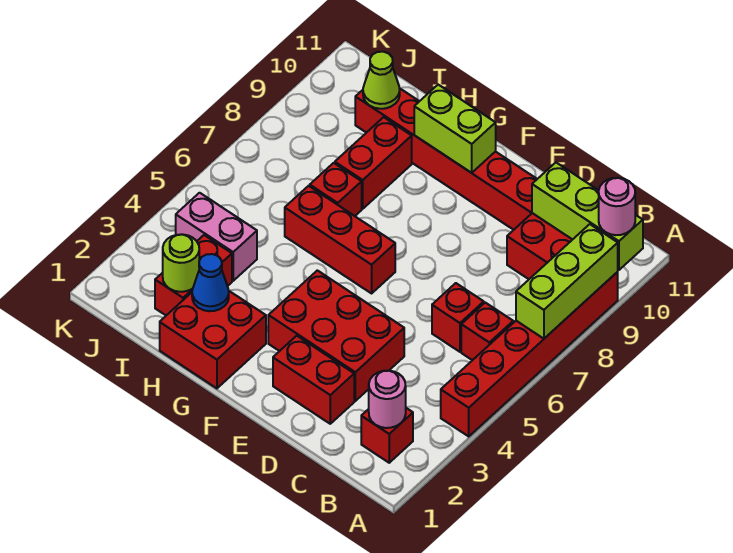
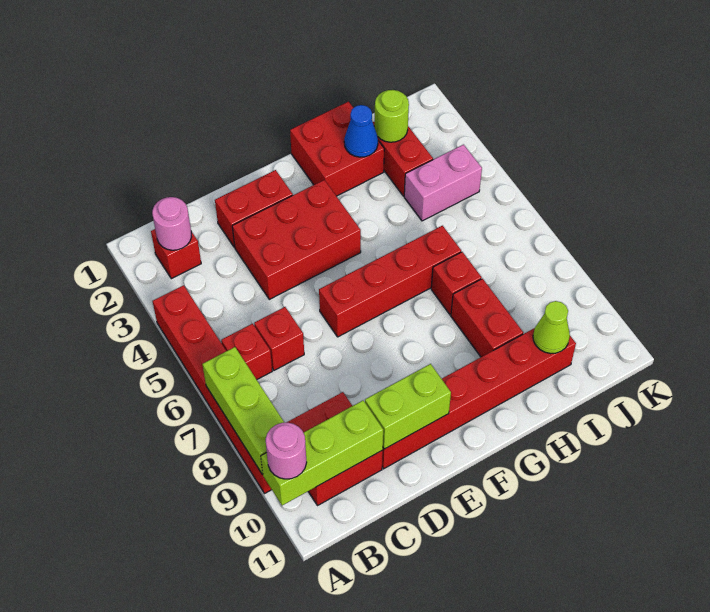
red 1x3 brick [285,186,395,293] -> red 1x4 brick [319,226,461,337]
lime 1x2 brick [414,85,496,173] -> lime 1x2 brick moved to [365,364,451,449]

